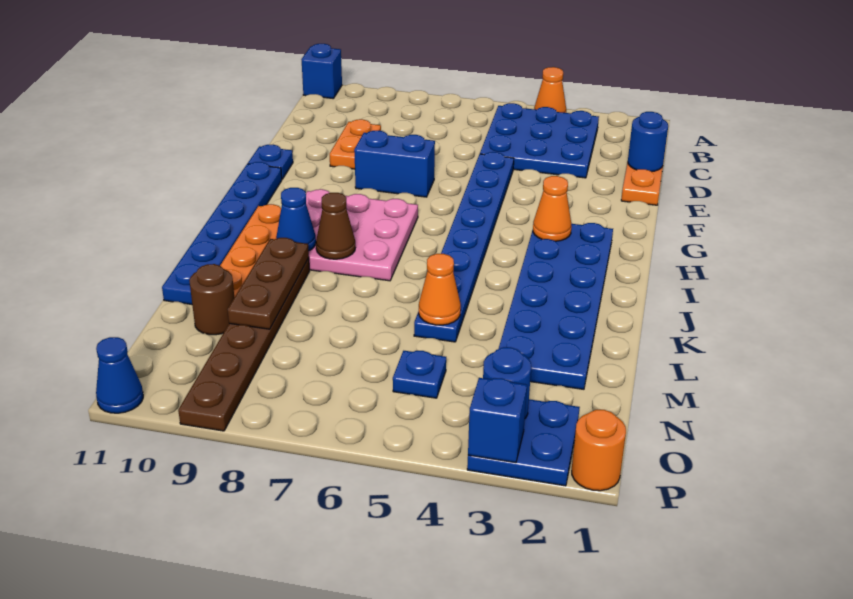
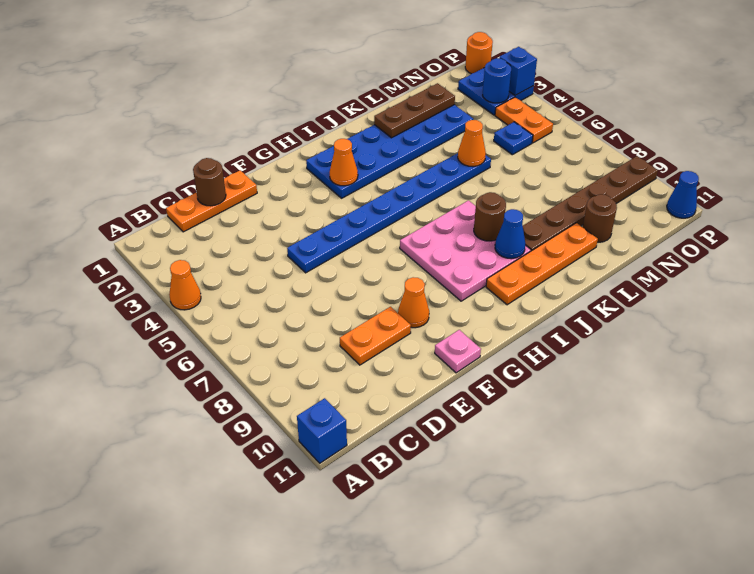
blue 3x3 plate [480,103,599,178] -> none
blue 1x1 round brick [628,112,668,172] -> brown 1x1 round brick [193,158,226,206]
blue 1x2 brick [354,131,435,197] -> none
none -> orange 1x1 cone [398,277,429,328]
blue 1x1 plate [248,145,293,179] -> pink 1x1 plate [435,330,481,373]
blue 1x6 plate [162,162,282,304] -> none
brown 1x1 cone [316,193,355,259] -> brown 1x1 round brick [474,192,506,241]
brown 1x3 plate [228,238,309,329] -> brown 1x3 plate moved to [374,83,455,138]
none -> orange 1x2 plate [495,97,553,143]

